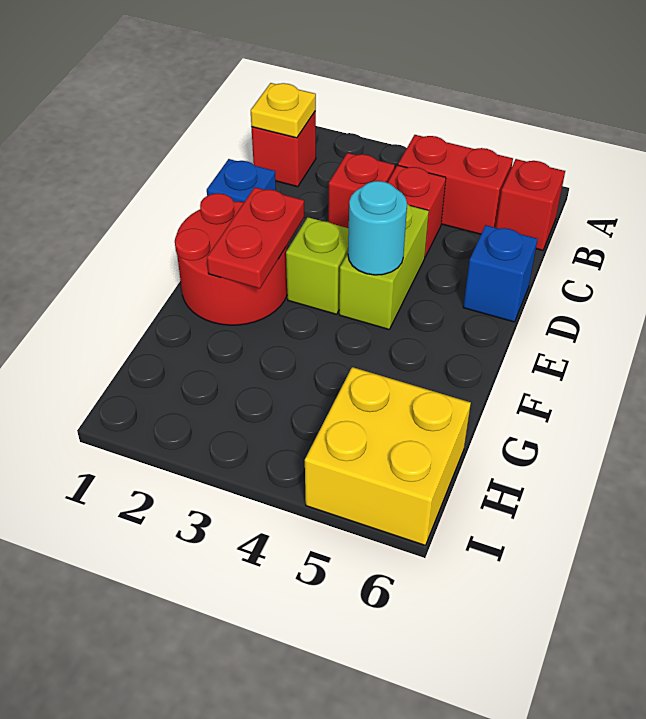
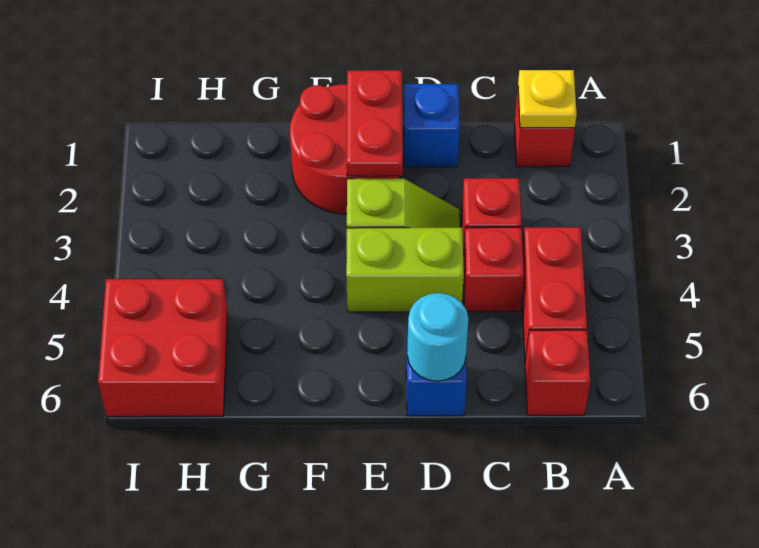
red 1x2 plate [207,187,304,289] -> red 1x2 plate turned to [347,70,403,176]
cyan 1x1 round brick [348,181,407,275] -> cyan 1x1 round brick moved to [407,293,468,381]
yellow 2x2 brick [305,367,471,545] -> red 2x2 brick [98,279,228,417]

